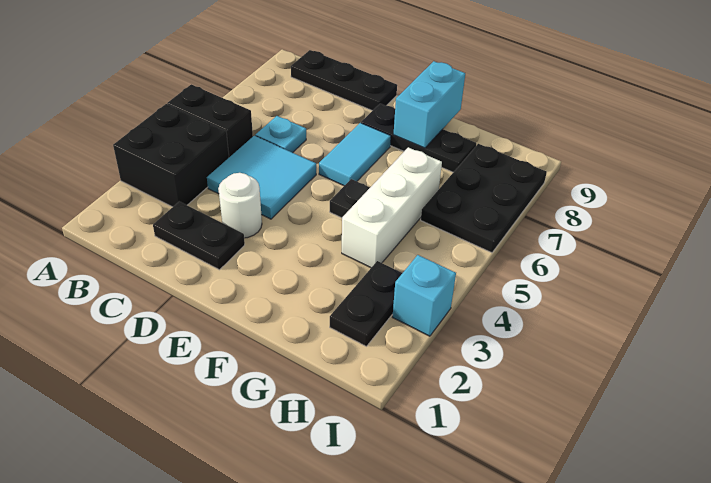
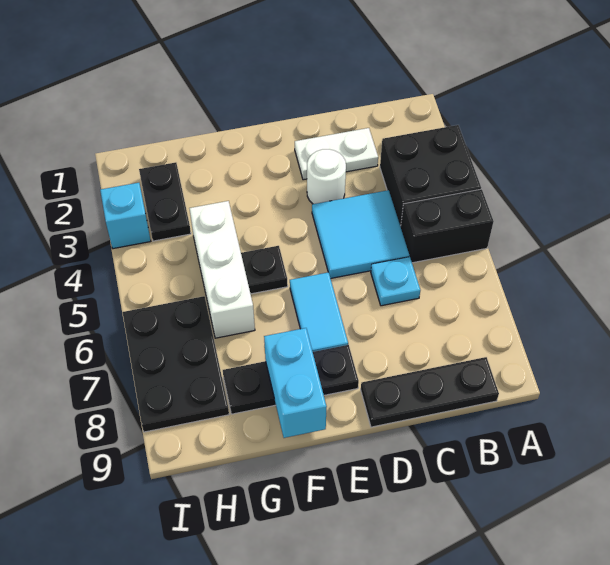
black 1x2 plate [153,202,245,270] -> white 1x2 plate [295,128,378,180]

